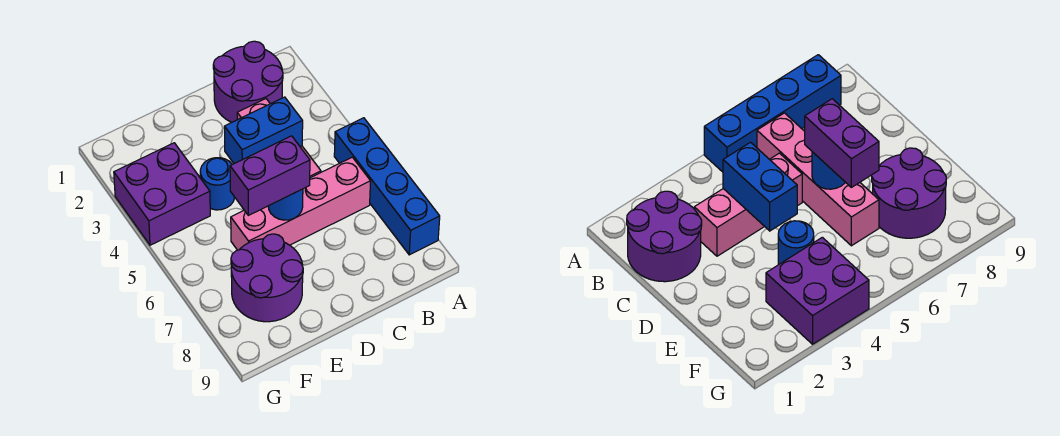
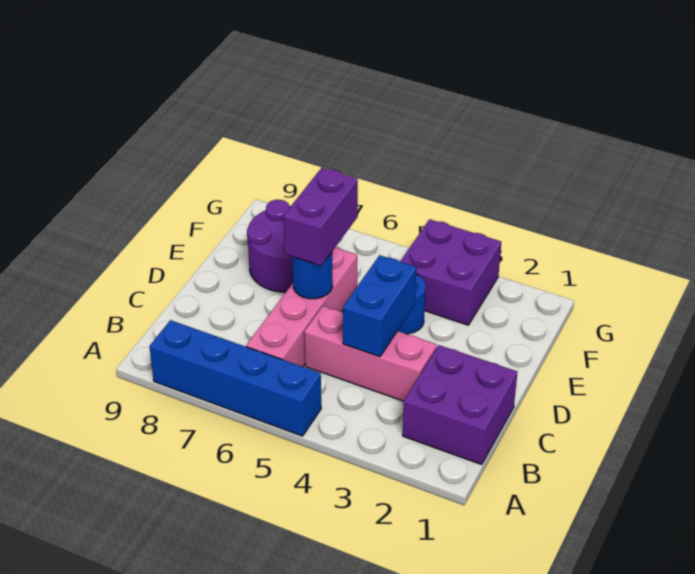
purple 2x2 round brick [213,41,283,122] -> purple 2x2 brick [403,345,517,465]

